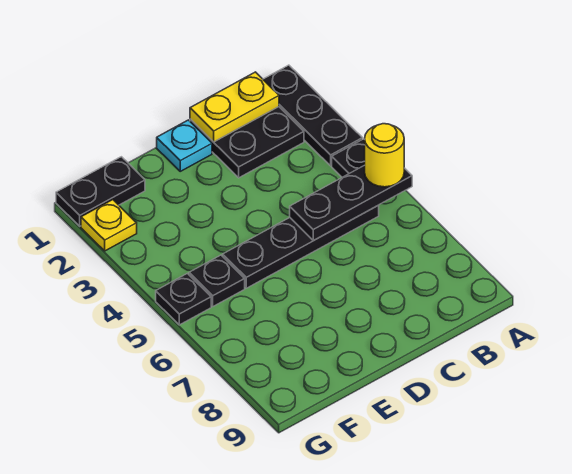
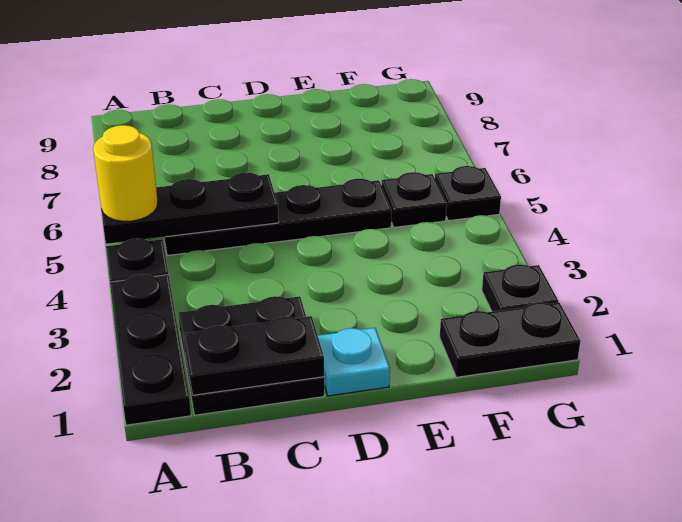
yellow 1x2 plate [190,72,279,142] -> black 1x2 plate [183,316,324,395]
yellow 1x1 plate [81,200,137,251] -> black 1x1 plate [482,265,558,312]

